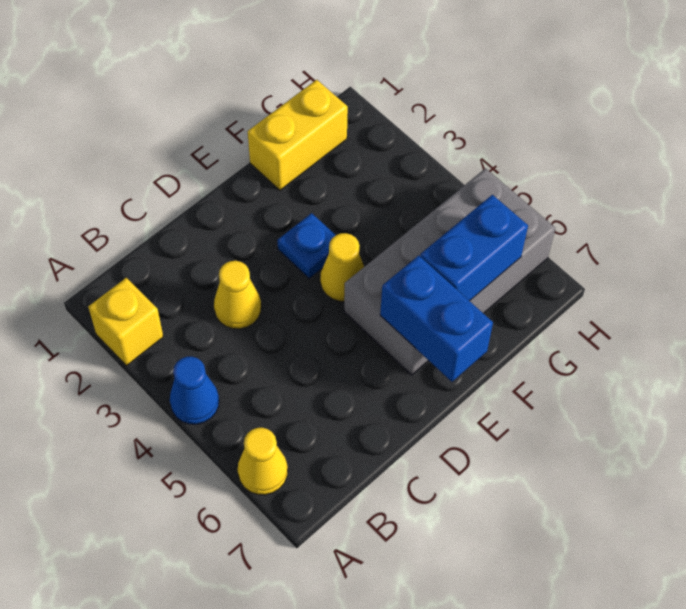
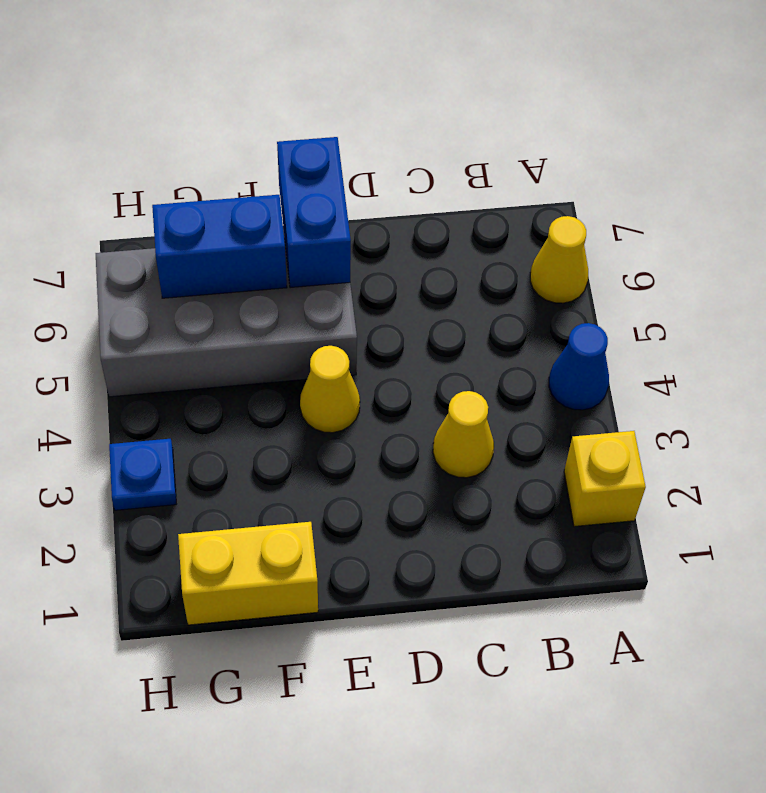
blue 1x1 plate [278,213,336,278] -> blue 1x1 plate moved to [109,439,176,510]

